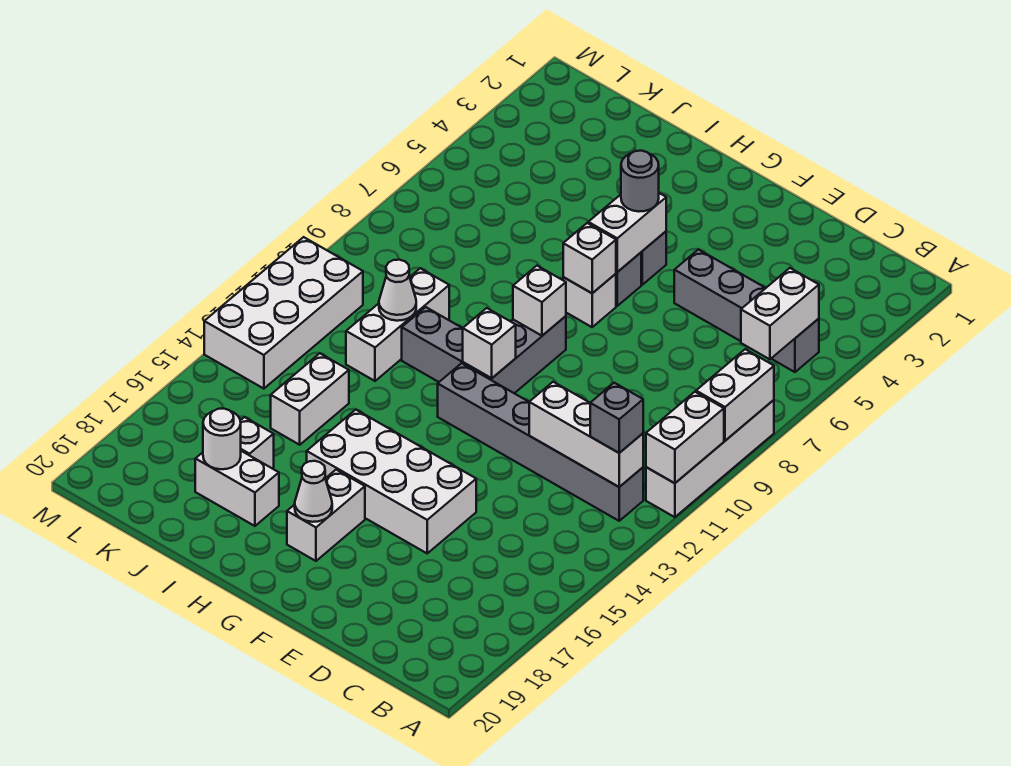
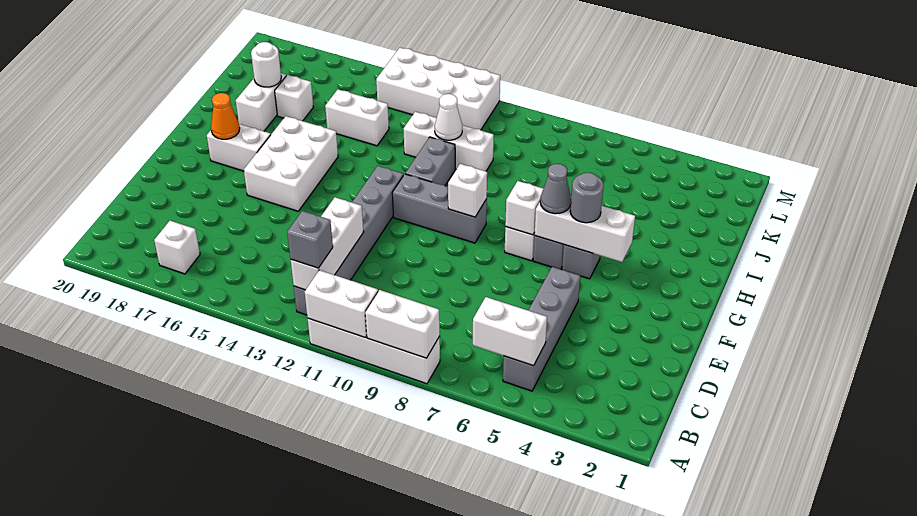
white 2x4 brick [307,410,476,553] -> white 2x3 brick [244,116,338,211]
white 1x2 brick [588,193,666,272] -> white 1x3 brick [534,202,635,262]
none -> grey 1x1 cone [540,164,571,214]
white 1x1 brick [463,308,516,378] -> white 1x1 brick moved to [154,221,200,274]
white 1x1 cone [295,461,332,522] -> orange 1x1 cone [211,93,240,139]

